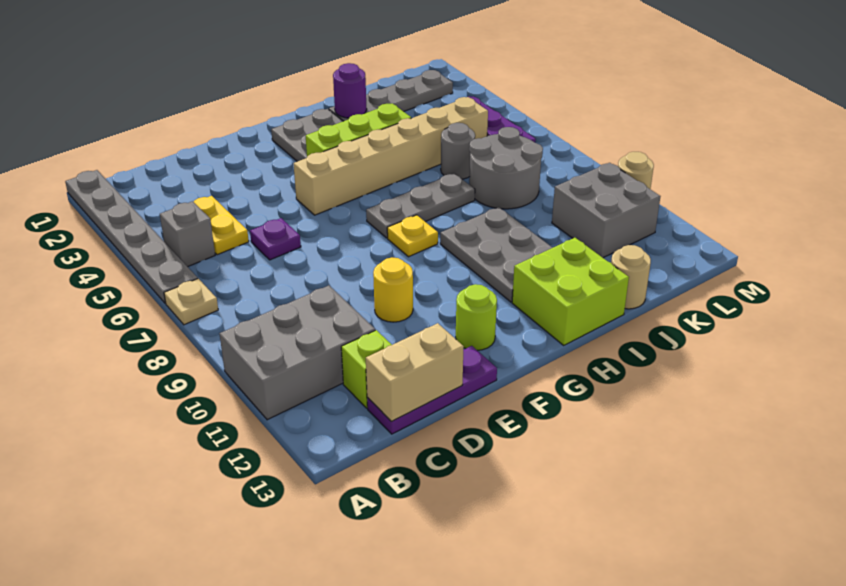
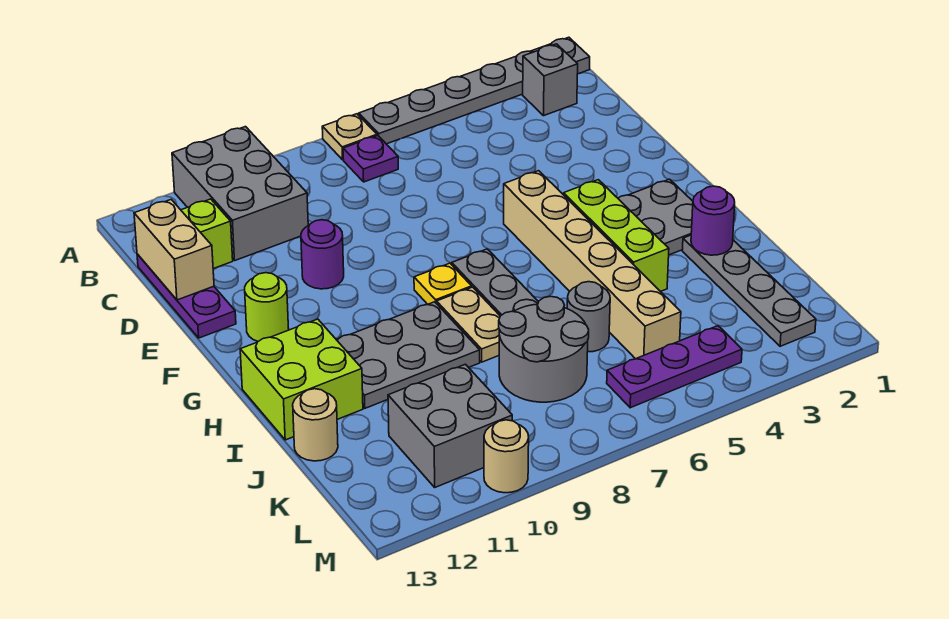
grey 1x1 brick [160,201,215,267] -> grey 1x1 brick moved to [523,44,578,116]
yellow 1x2 plate [194,196,249,255] -> none
purple 1x1 plate [250,218,301,260] -> purple 1x1 plate moved to [343,136,398,182]
yellow 1x1 round brick [373,258,413,322] -> purple 1x1 round brick [301,220,344,289]
none -> tan 1x2 plate [437,287,500,362]

